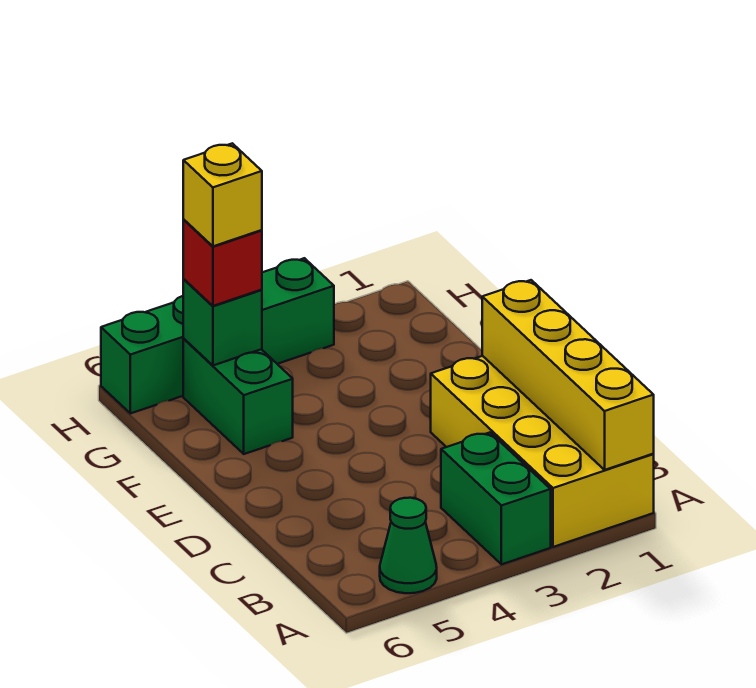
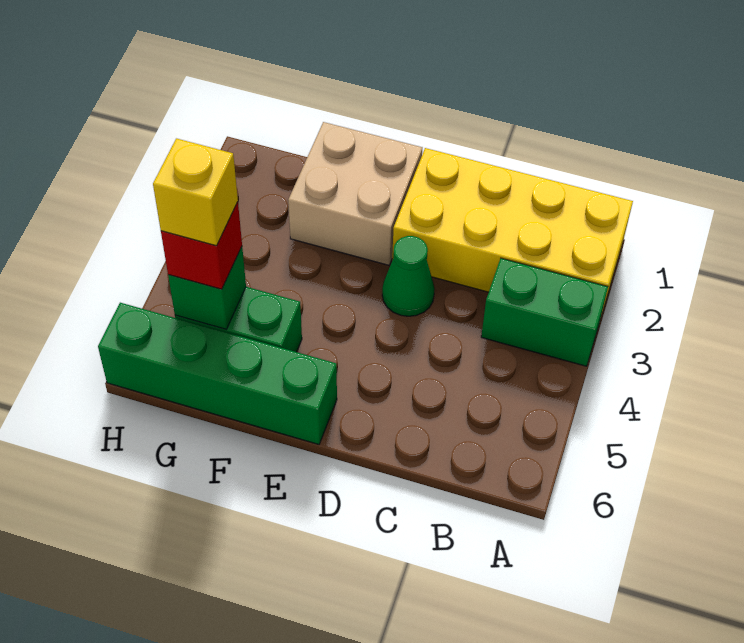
yellow 1x4 brick [482,280,654,470] -> none
green 1x1 cone [380,498,437,593] -> green 1x1 cone moved to [382,236,435,316]
none -> tan 2x2 brick [288,122,422,265]
green 1x4 brick [101,258,334,414] -> green 1x4 brick turned to [98,303,337,444]

